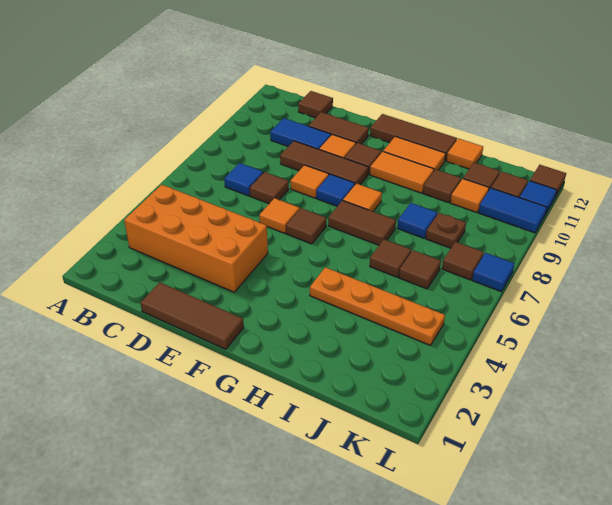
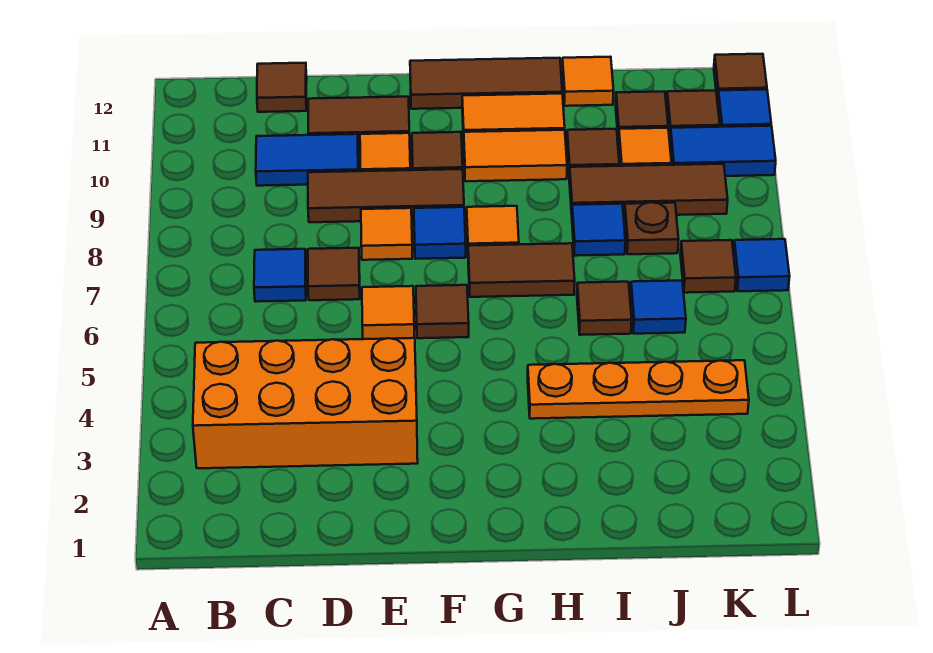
brown 1x3 tile [141,282,244,349] -> brown 1x3 tile moved to [569,164,728,216]
brown 1x1 tile [399,250,441,289] -> blue 1x1 tile [631,281,686,334]

